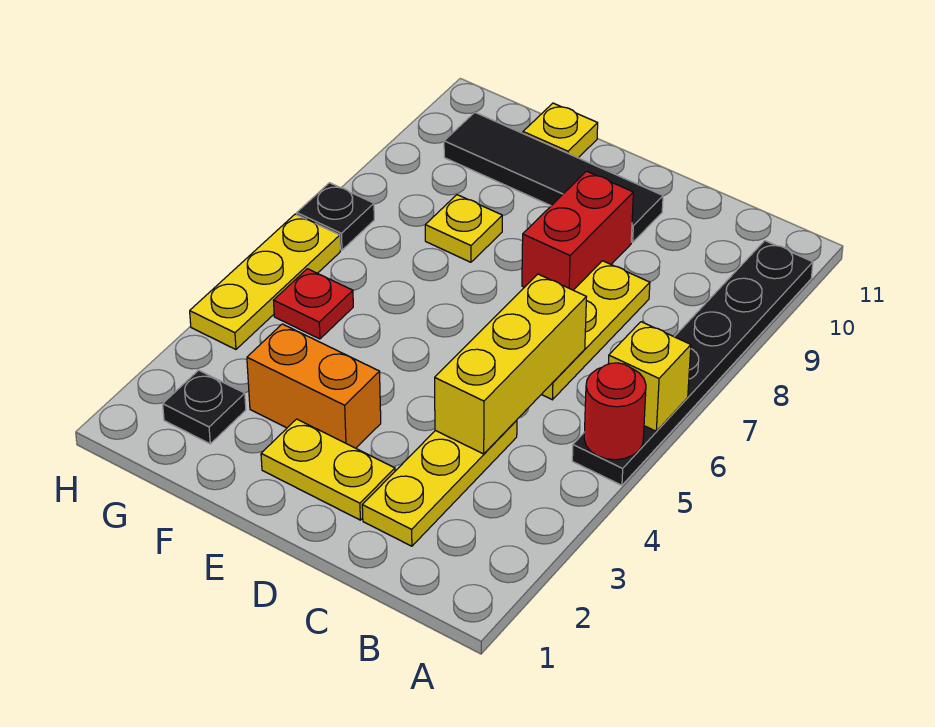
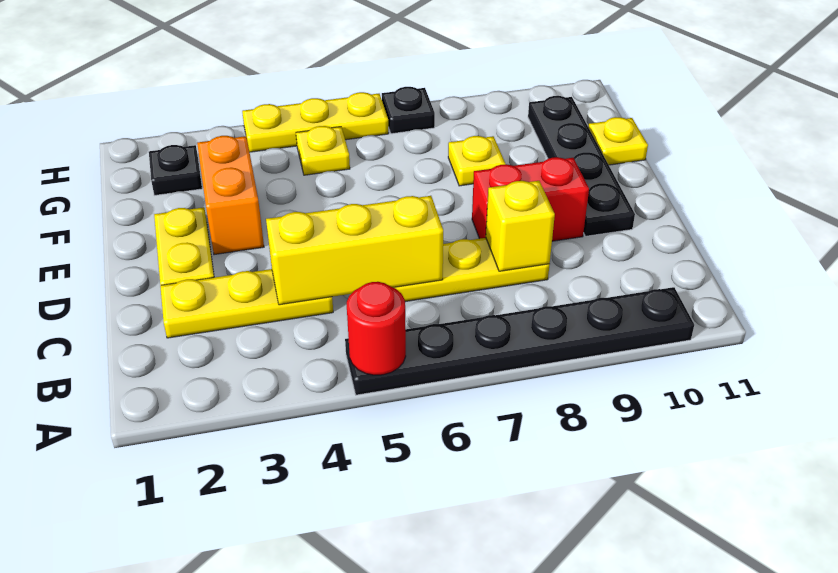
yellow 1x1 brick [608,322,691,431] -> yellow 1x1 brick moved to [486,181,555,271]
black 1x4 tile [444,112,663,242] -> black 1x4 plate [528,96,635,236]
red 1x1 plate [274,269,353,339] -> yellow 1x1 plate [296,126,350,175]

